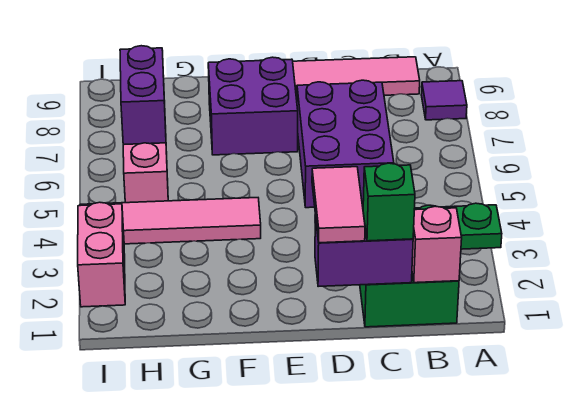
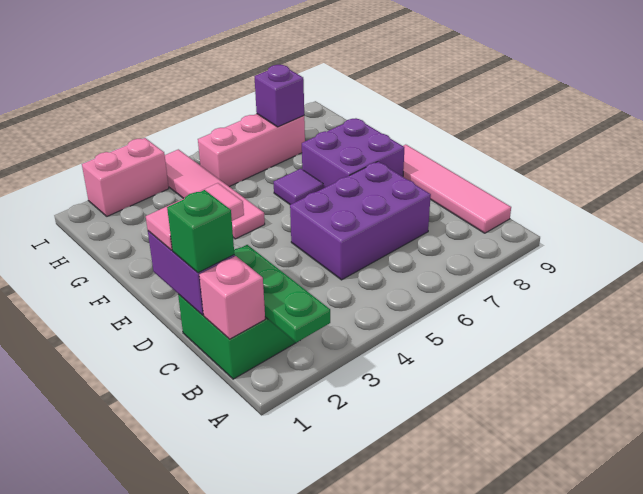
purple 1x1 tile [421,81,467,120] -> purple 1x1 tile moved to [274,169,323,205]
purple 1x2 brick [120,46,166,145] -> purple 1x1 brick [254,65,304,127]

